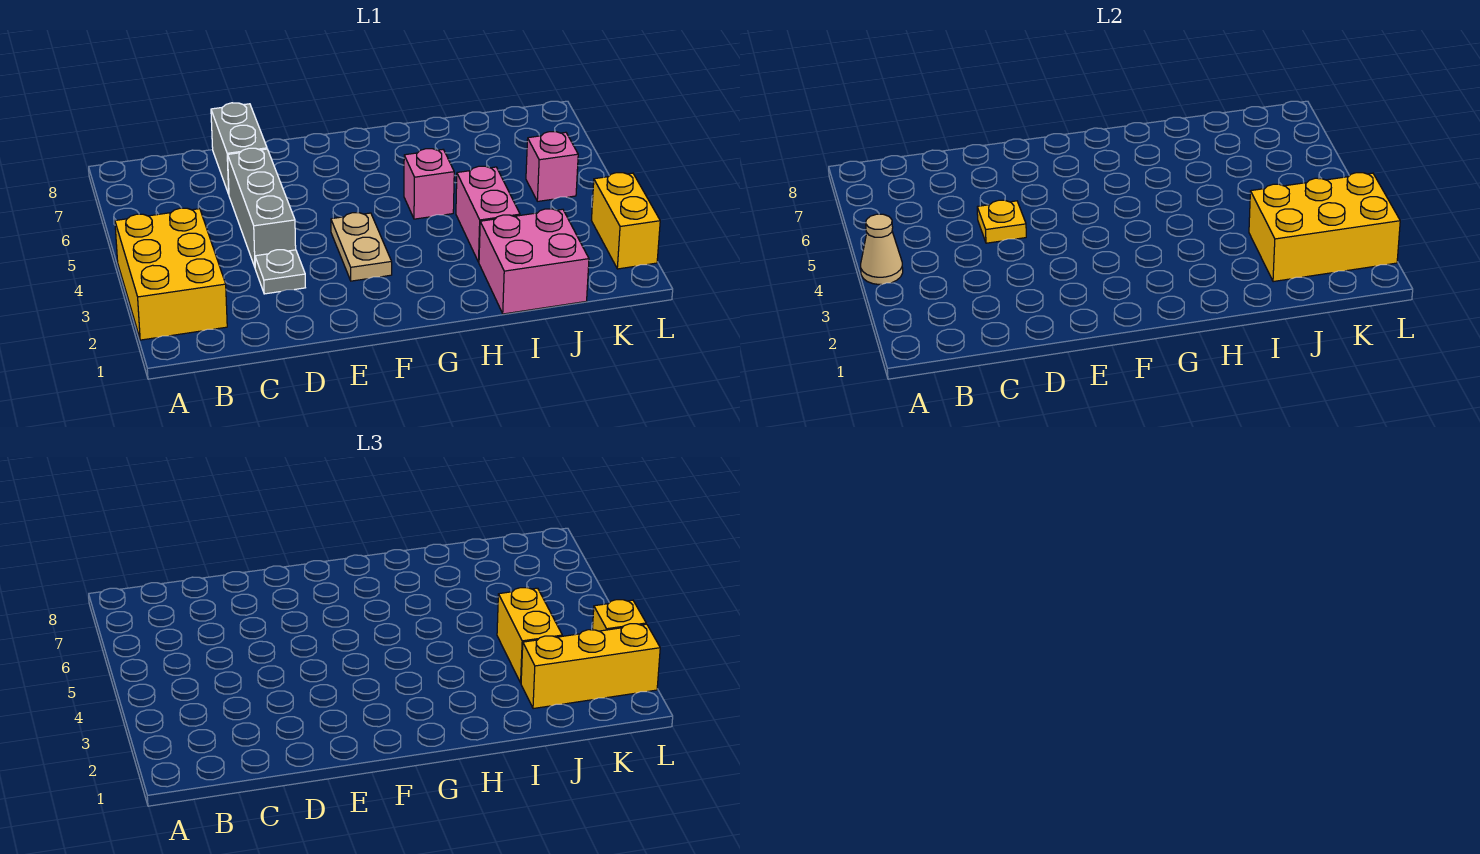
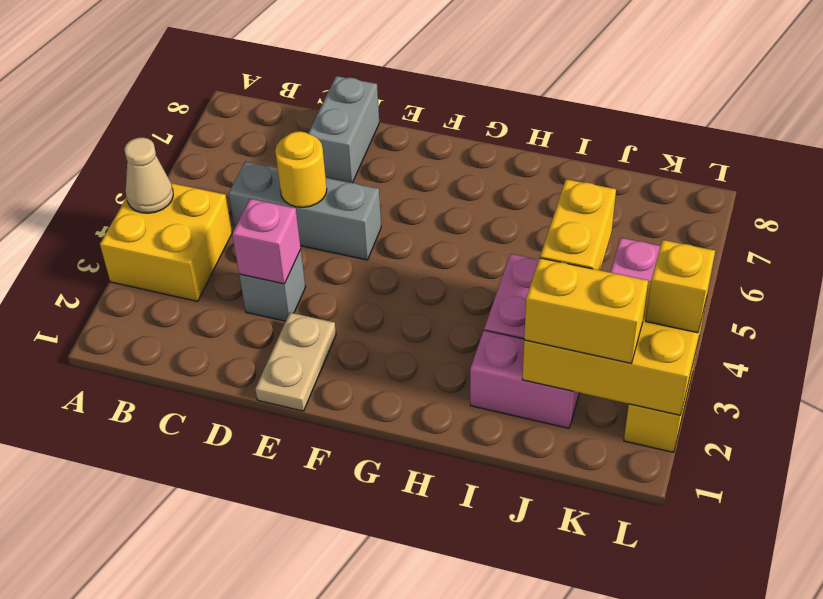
yellow 2x3 brick [115,208,227,340] -> yellow 2x2 brick [100,183,232,301]
grey 1x1 plate [255,250,305,294] -> grey 1x1 brick [239,250,306,321]
grey 1x3 brick [228,148,296,267] -> grey 1x3 brick turned to [229,161,381,260]
yellow 1x1 plate [977,200,1026,243] -> yellow 1x1 round brick [275,131,327,207]
tan 1x2 plate [331,213,392,281] -> tan 1x2 plate moved to [255,313,336,411]
pink 1x1 brick [404,149,454,219] -> pink 1x1 brick moved to [232,199,301,284]
pink 2x2 brick [479,209,589,314] -> pink 1x2 brick [470,330,579,428]
yellow 1x3 brick [521,624,660,709] -> yellow 1x2 brick [524,258,648,363]

